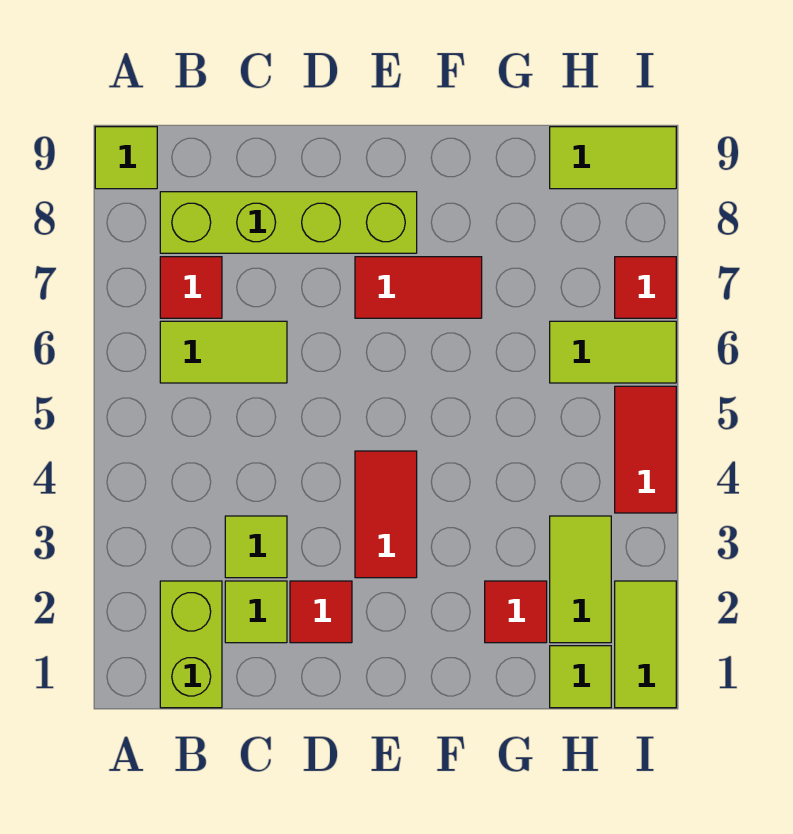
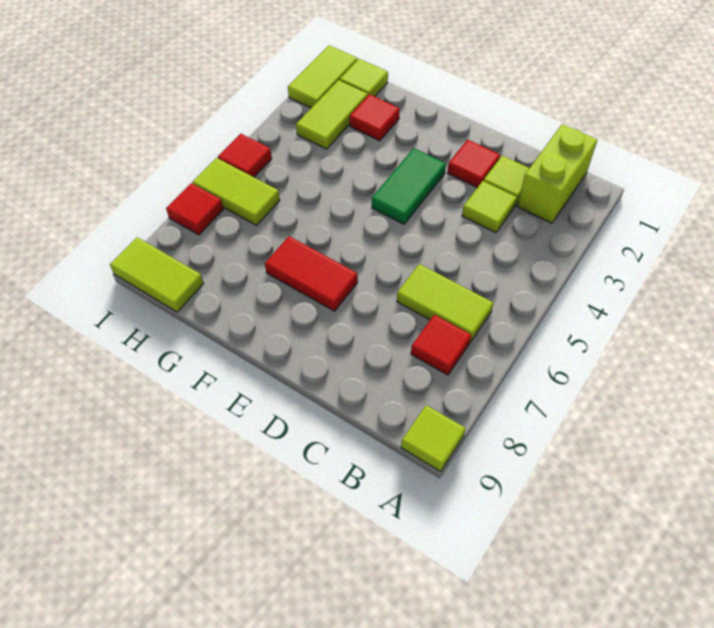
lime 1x4 brick [160,192,417,253] -> none
red 1x2 tile [355,451,417,578] -> green 1x2 tile [372,148,446,224]
red 1x2 tile [615,386,676,513] -> red 1x1 tile [218,134,272,177]

